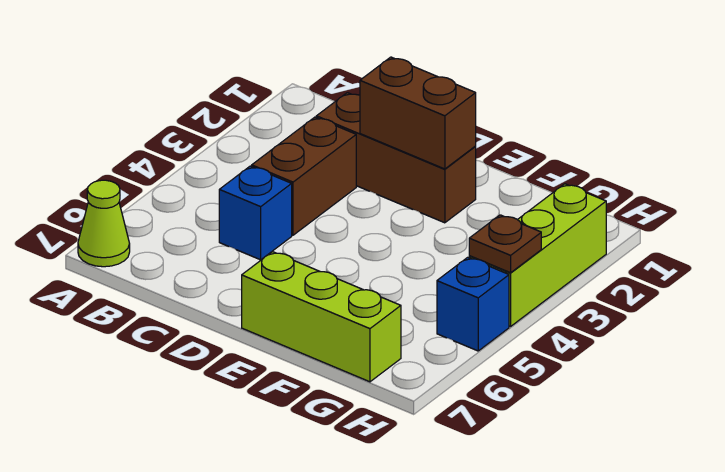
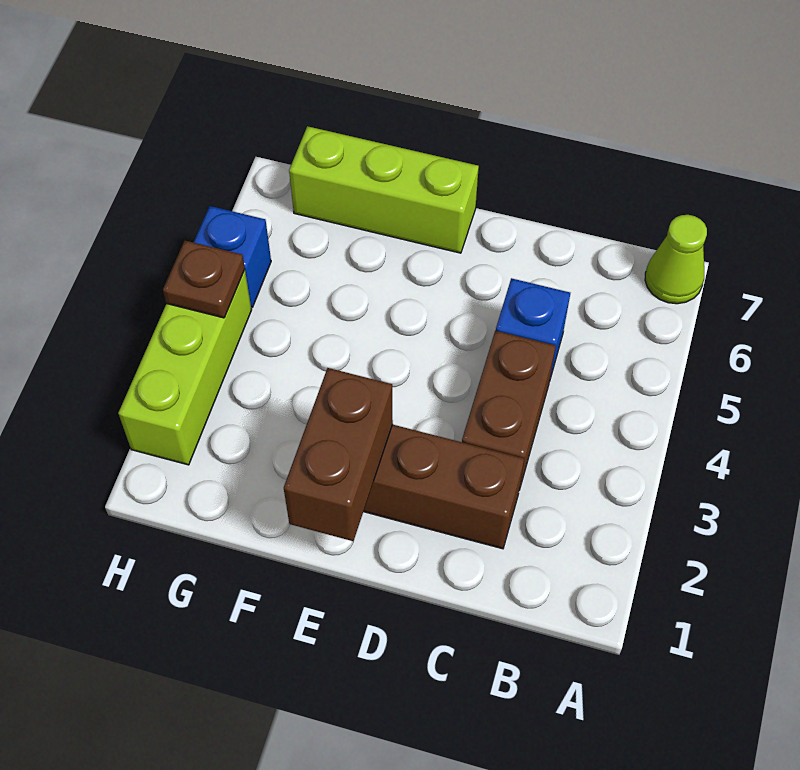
brown 1x2 brick [360,57,476,169] -> brown 1x2 brick turned to [284,368,393,541]

